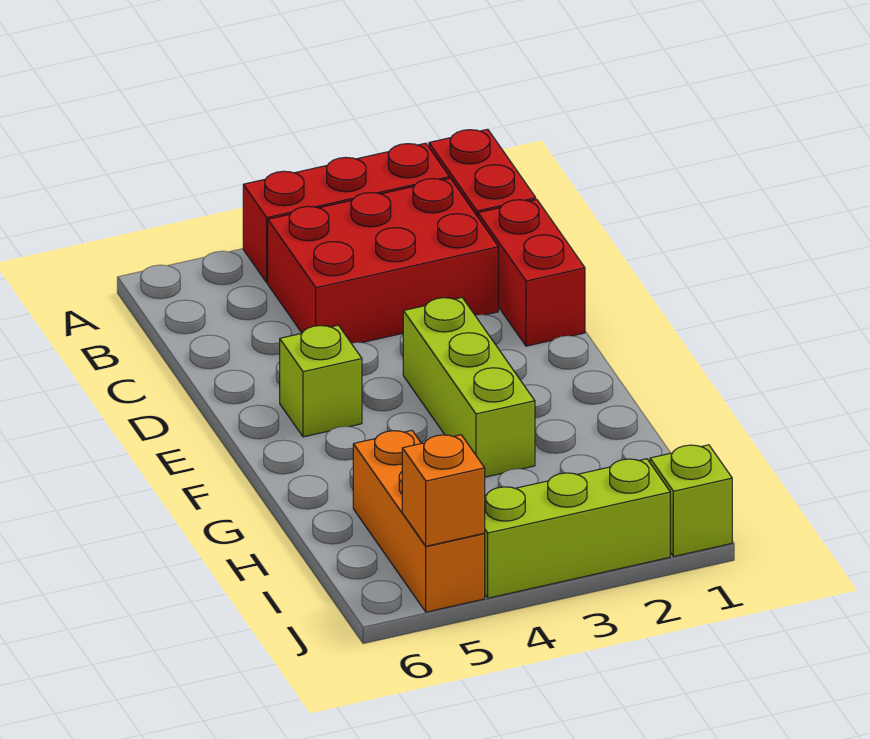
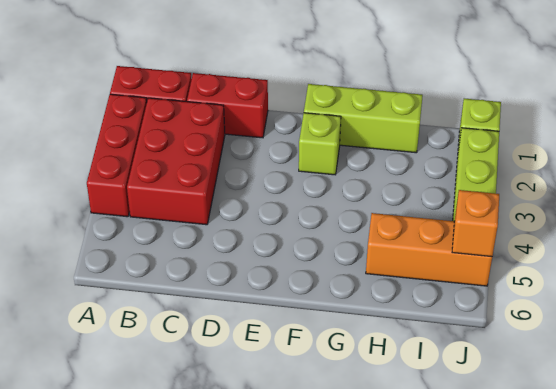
lime 1x3 brick [403,298,535,477] -> lime 1x3 brick moved to [304,84,423,153]
lime 1x1 brick [280,325,362,437] -> lime 1x1 brick moved to [299,113,341,175]

